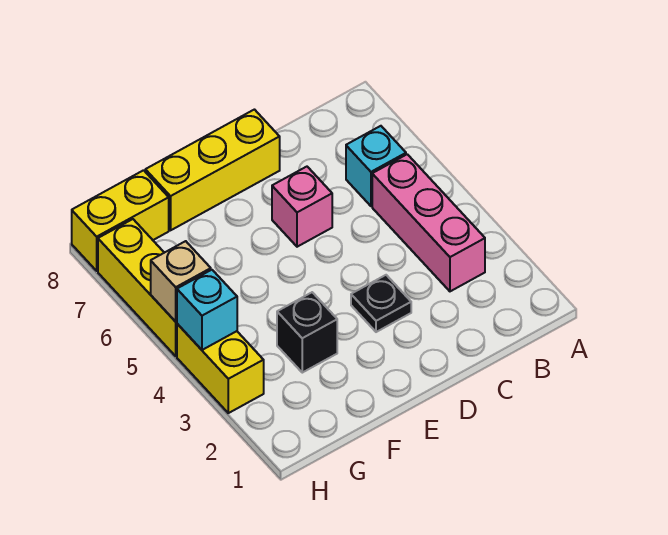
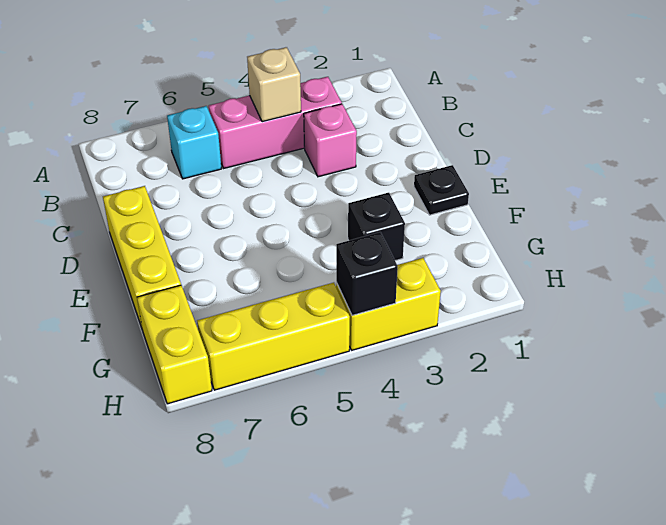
black 1x1 plate [351,275,411,332] -> black 1x1 plate moved to [414,165,469,215]
pink 1x1 brick [272,167,332,247] -> pink 1x1 brick moved to [304,104,357,177]
cyan 1x1 brick [177,270,237,350] -> black 1x1 brick [336,232,398,316]
tan 1x1 brick [151,241,211,322] -> tan 1x1 brick moved to [247,47,301,122]

